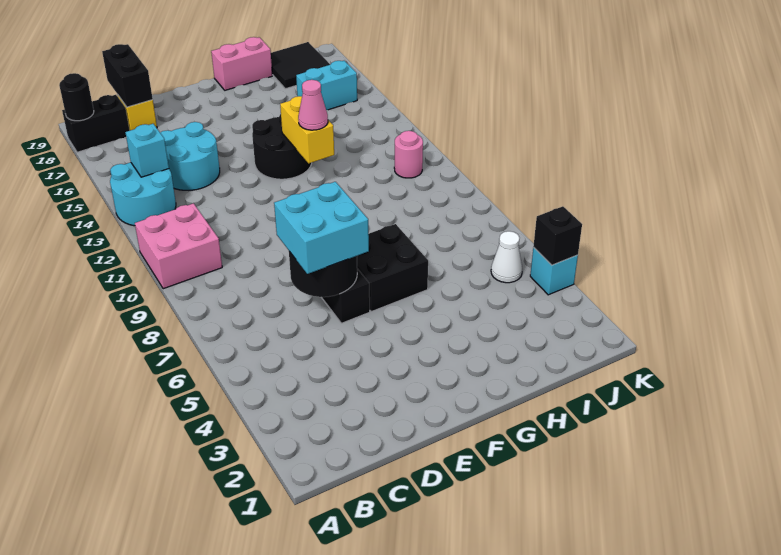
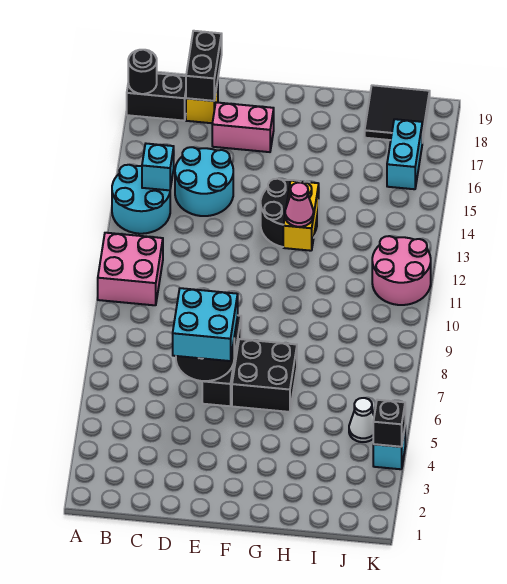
pink 1x2 brick [211,37,272,90] -> pink 1x2 brick moved to [212,102,274,152]
cyan 1x2 brick [296,61,357,110] -> cyan 1x2 brick turned to [387,119,422,189]
pink 1x1 round brick [394,131,423,178] -> pink 2x2 round brick [372,236,431,305]

